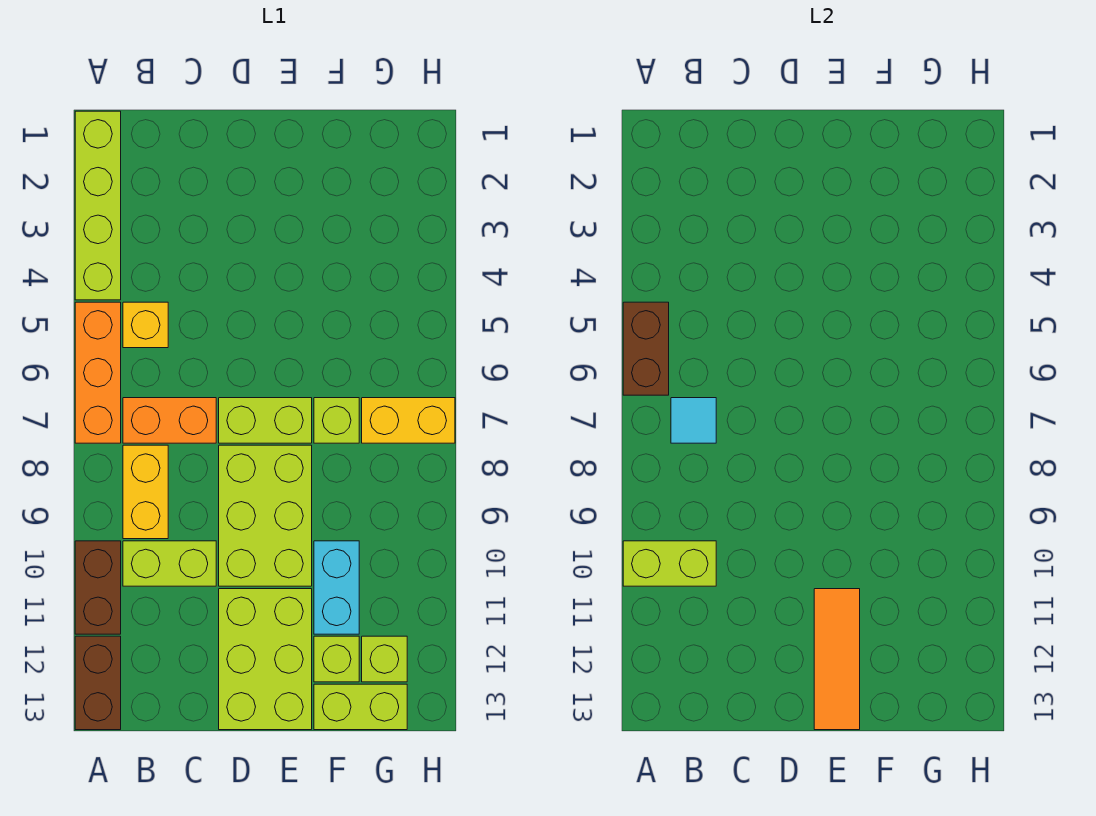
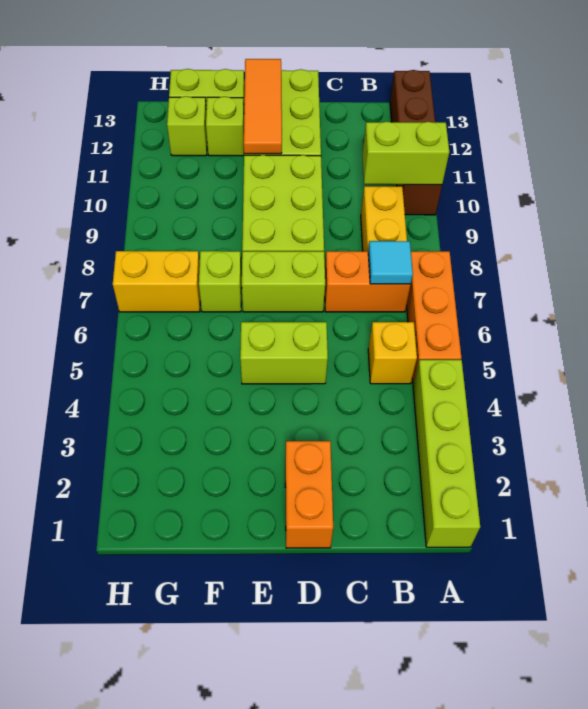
brown 1x2 brick [623,302,669,395] -> none
lime 1x2 brick [123,541,216,586] -> lime 1x2 brick moved to [240,322,328,384]
none -> orange 1x2 brick [285,441,333,548]
cyan 1x2 brick [314,541,359,634] -> none

